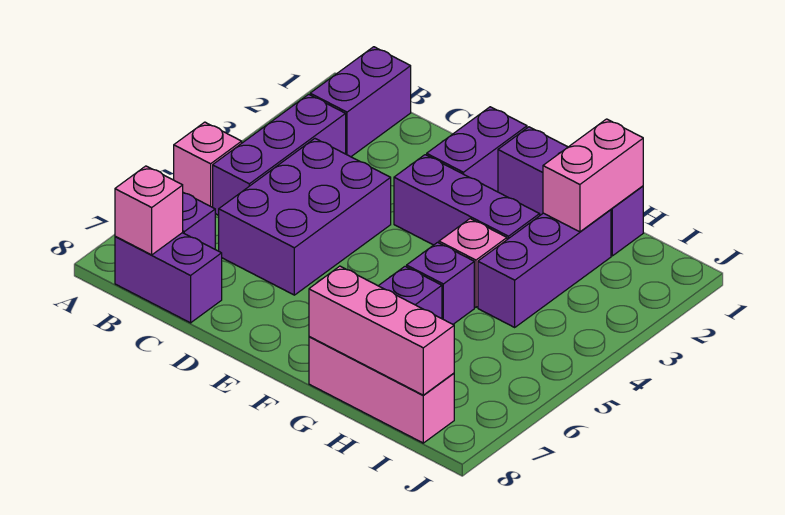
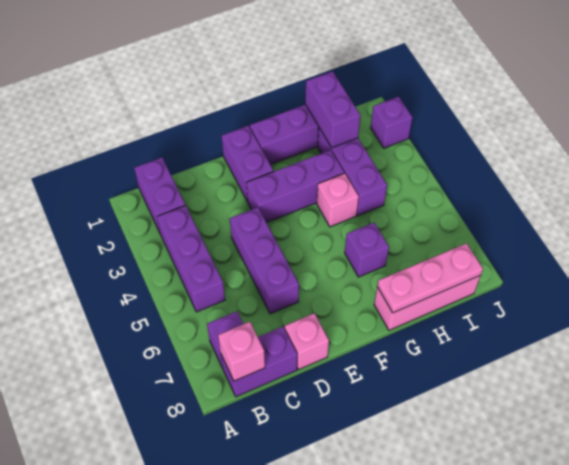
pink 1x1 brick [174,122,242,207] -> pink 1x1 brick moved to [285,313,329,370]
purple 2x3 brick [219,139,391,295] -> purple 1x3 brick [230,207,299,314]
purple 1x1 brick [407,242,474,324] -> purple 1x1 brick moved to [371,97,412,148]
pink 1x3 brick [309,266,454,395] -> pink 1x3 plate [377,243,483,313]
pink 1x2 brick [543,119,643,232] -> purple 1x2 brick [305,71,361,148]

